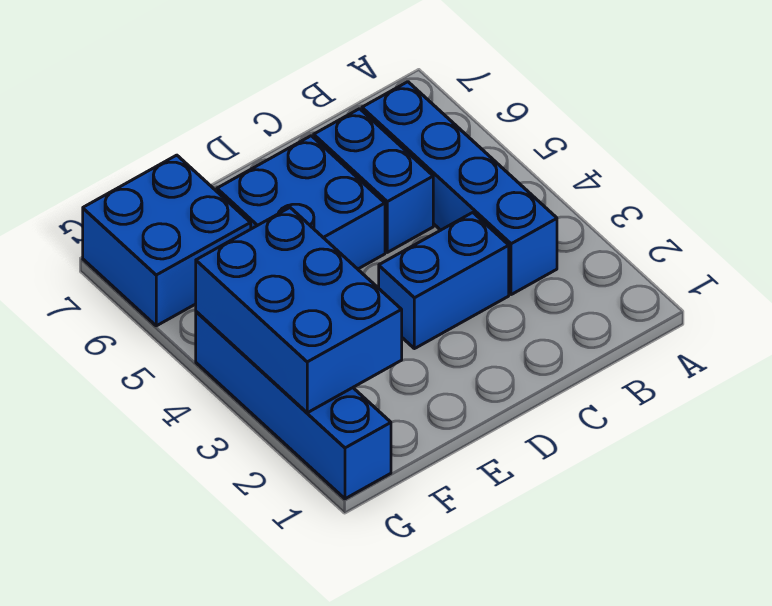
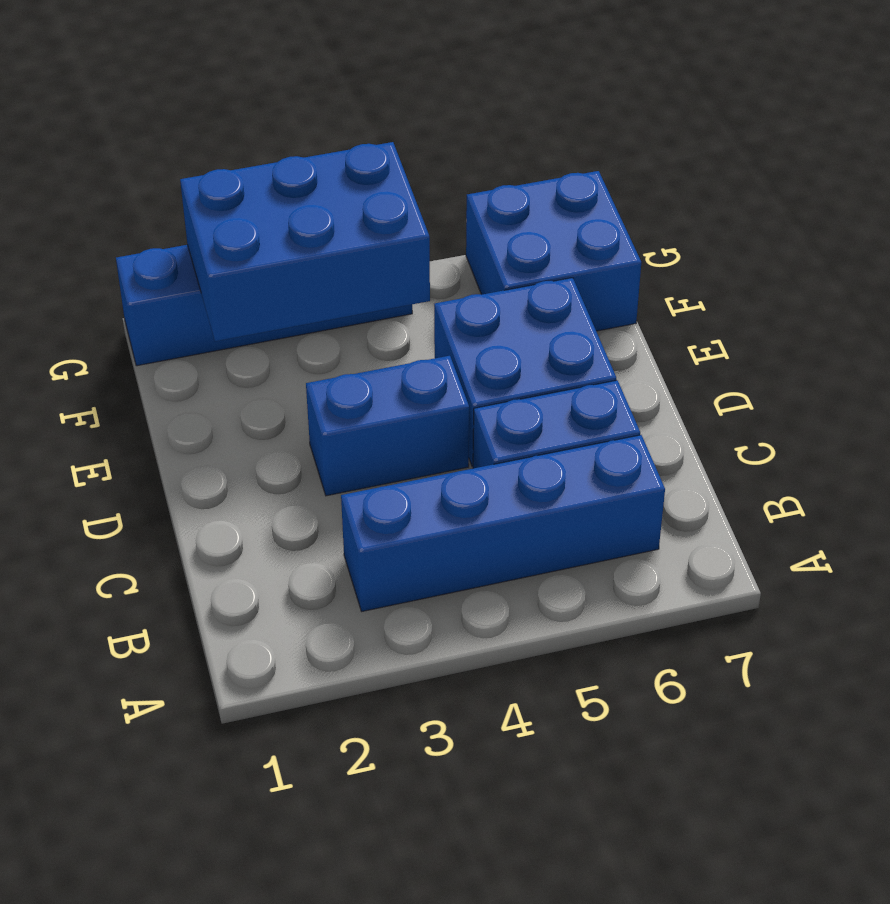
blue 1x2 brick [379,213,509,349] -> blue 1x2 brick turned to [306,356,469,496]

